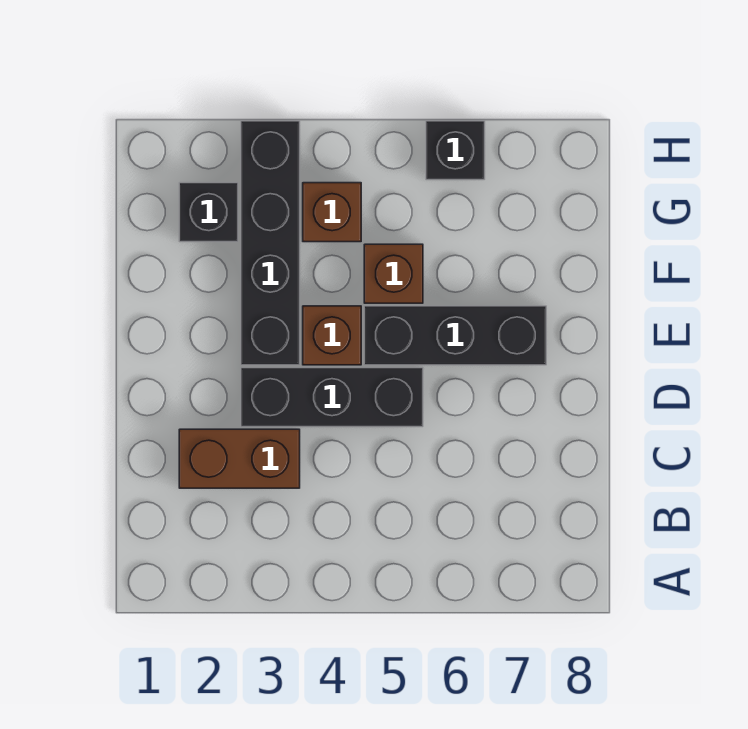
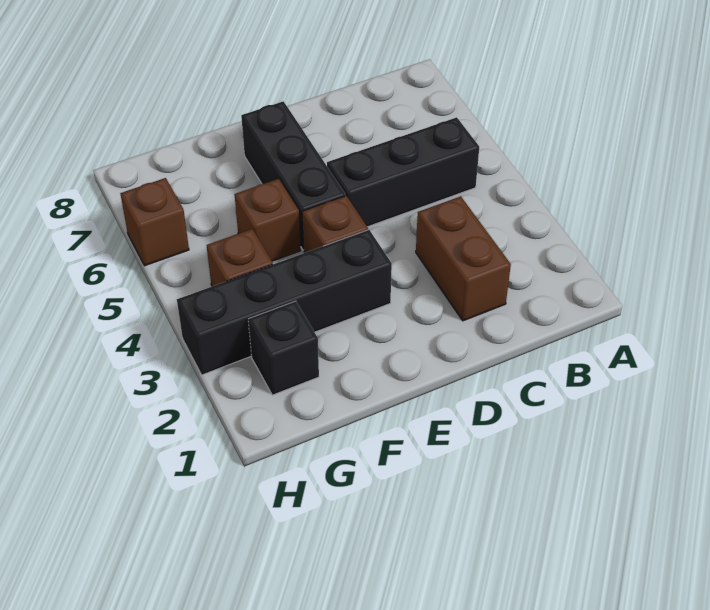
black 1x3 brick [241,368,423,427] -> black 1x3 brick turned to [327,117,479,227]
black 1x1 brick [426,121,485,180] -> brown 1x1 brick [120,178,189,266]

